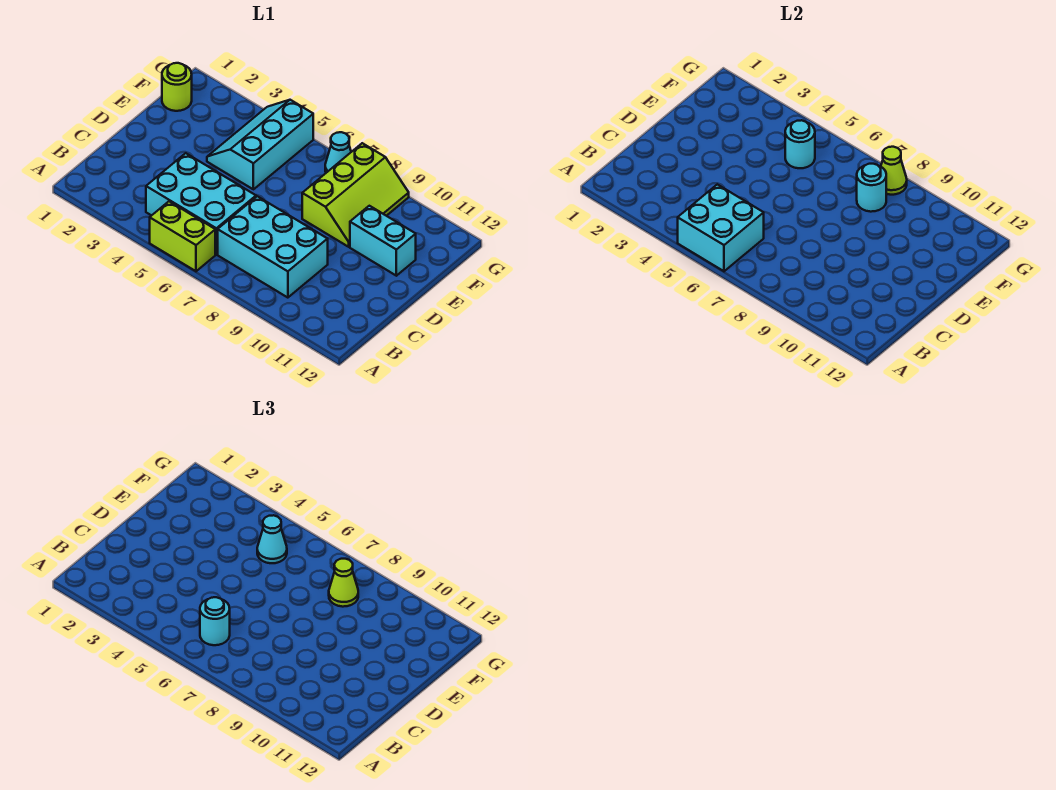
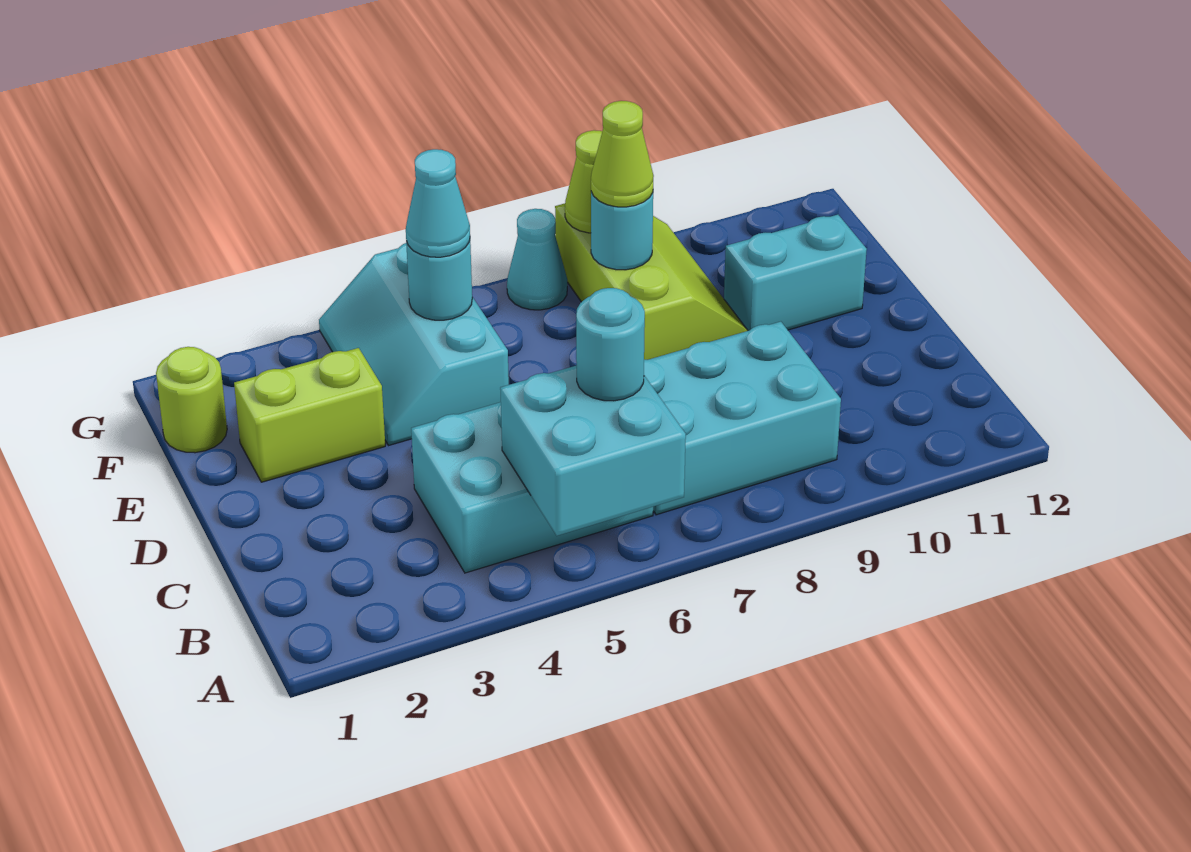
lime 1x2 brick [150,202,215,271] -> lime 1x2 brick moved to [234,348,385,482]

